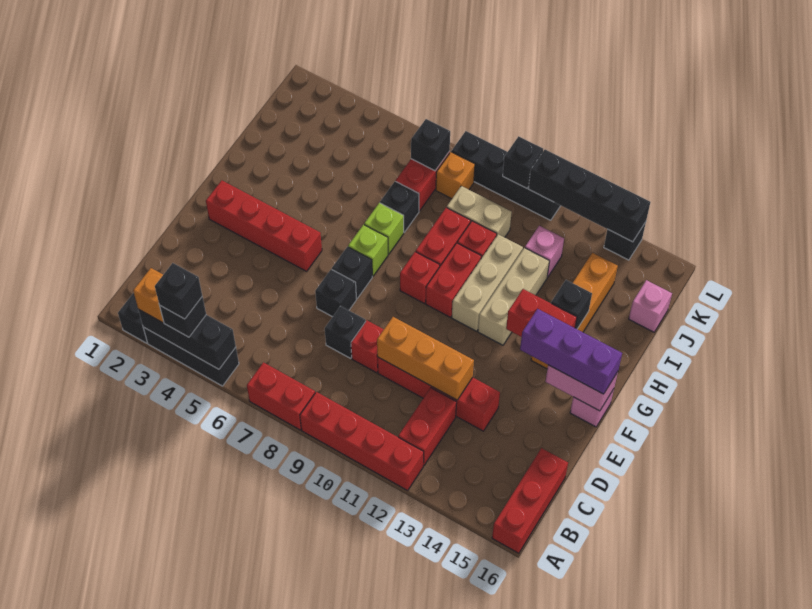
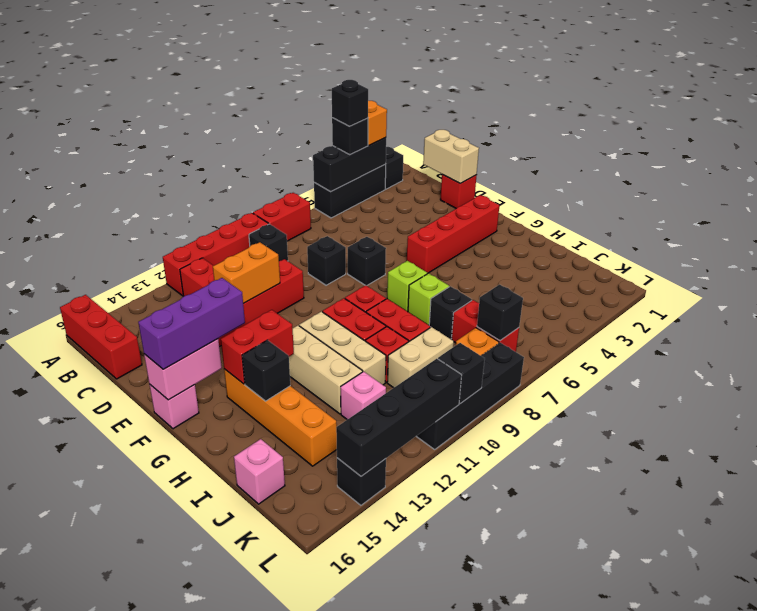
none -> tan 1x2 brick [423,130,479,183]
red 1x1 brick [351,320,384,373] -> red 1x1 brick moved to [440,175,477,209]
orange 1x3 brick [377,317,474,400] -> orange 1x2 brick [213,242,280,303]
black 1x1 brick [332,247,372,298] -> black 1x1 brick moved to [249,224,288,261]

